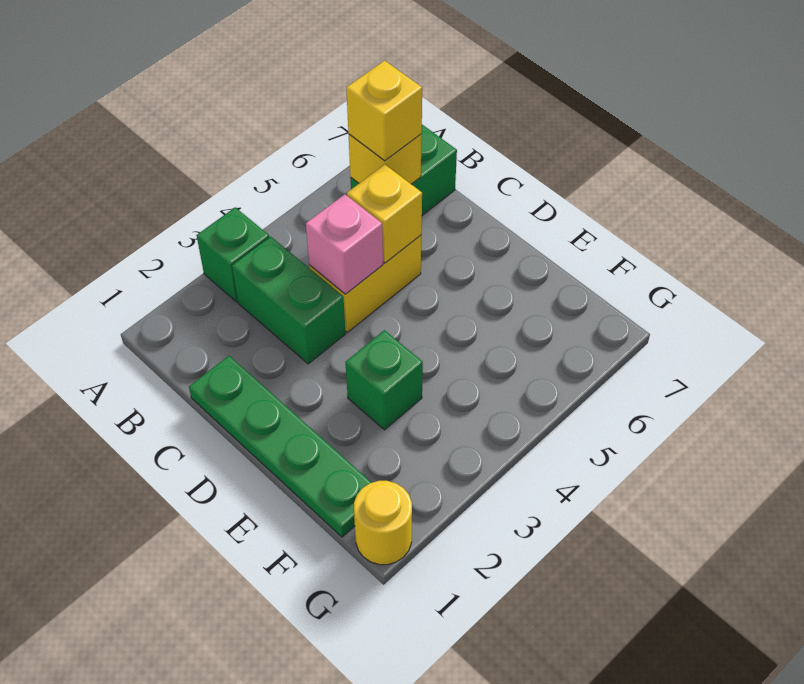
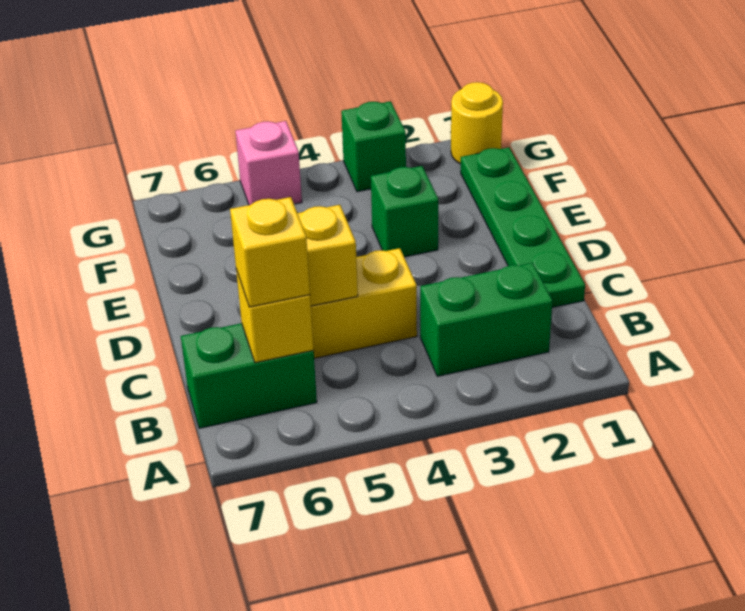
green 1x1 brick [197,207,269,302] -> green 1x1 brick moved to [341,101,406,192]
green 1x2 brick [232,237,346,364] -> green 1x2 brick turned to [420,263,552,376]
pink 1x1 brick [306,194,383,294] -> pink 1x1 brick moved to [236,121,302,205]

